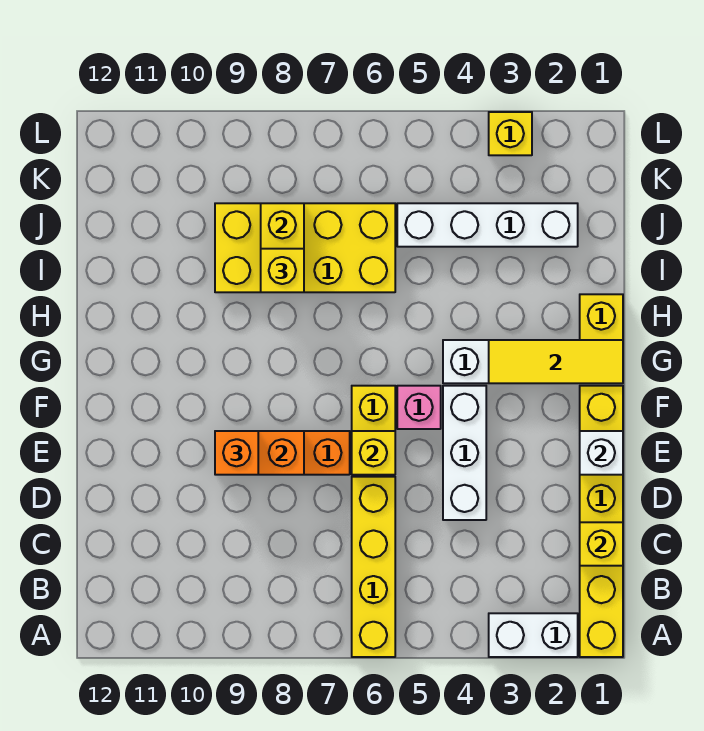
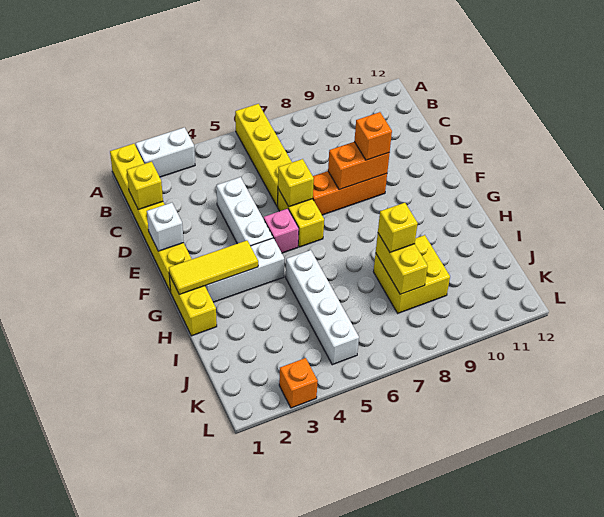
yellow 2x4 brick [215,203,395,292] -> yellow 2x2 brick [373,235,450,313]
white 1x4 brick [397,203,578,247] -> white 1x4 brick turned to [286,250,359,365]
yellow 1x1 brick [489,112,532,155] -> orange 1x1 brick [279,358,318,408]

